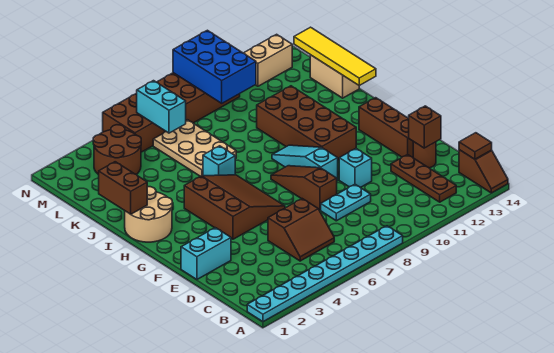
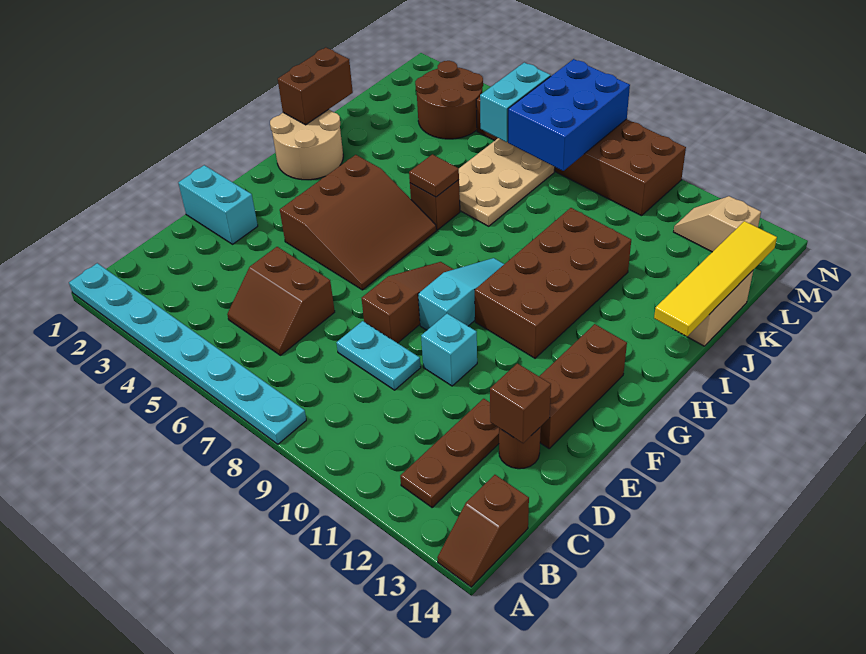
brown 1x1 tile [459,133,492,159] -> brown 1x1 tile moved to [409,154,459,197]
cyan 1x1 brick [203,146,235,176] -> brown 1x1 brick [410,180,460,230]
blue 2x3 brick [173,30,256,103] -> blue 2x3 brick moved to [508,59,630,171]
tan 1x2 brick [244,34,292,86] -> tan 1x2 slope [674,196,761,252]

